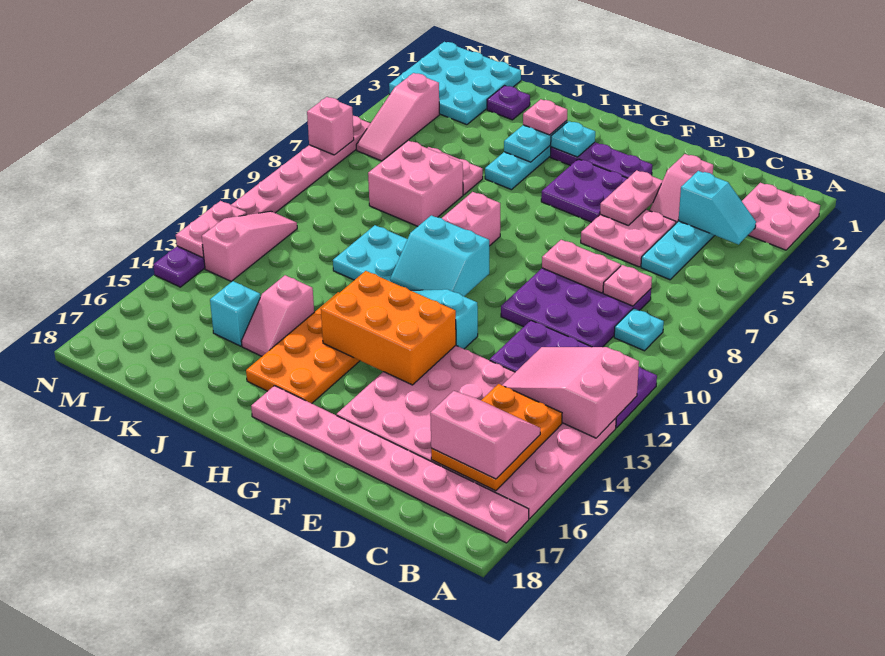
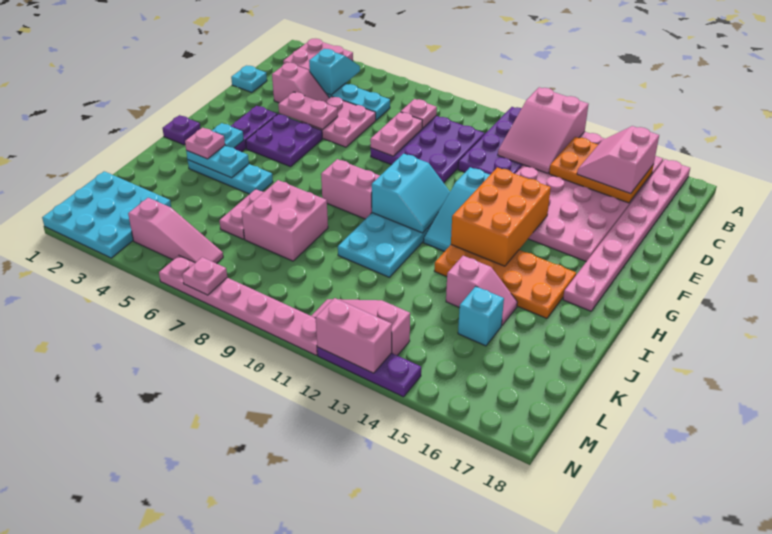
cyan 1x1 plate [614,308,664,351] -> cyan 1x1 plate moved to [231,65,267,93]
purple 1x1 plate [487,86,530,120] -> purple 1x1 plate moved to [163,115,201,145]
pink 1x1 brick [307,97,354,155] -> pink 1x1 plate [182,257,227,295]
pink 1x2 plate [176,201,246,257] -> pink 1x2 brick [316,298,392,373]

